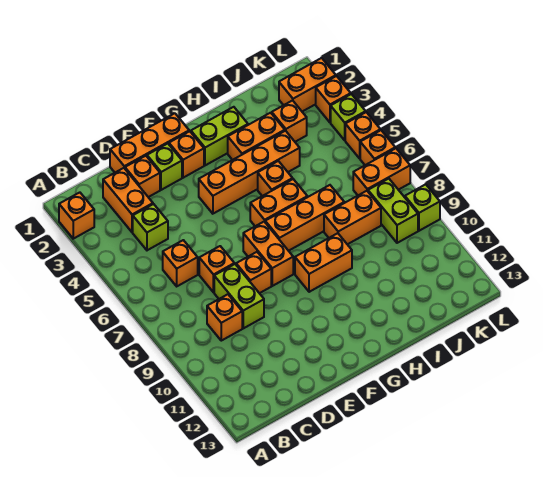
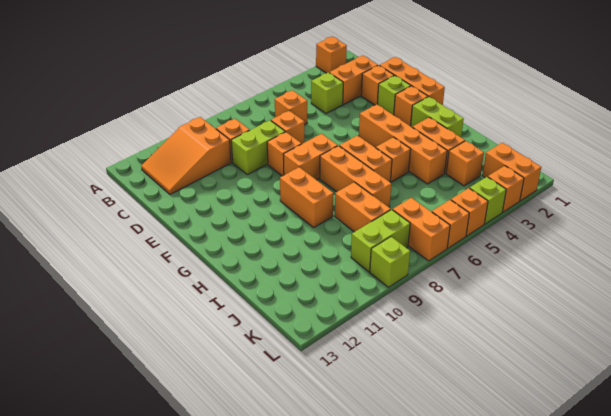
none -> orange 2x3 slope [141,117,231,195]

